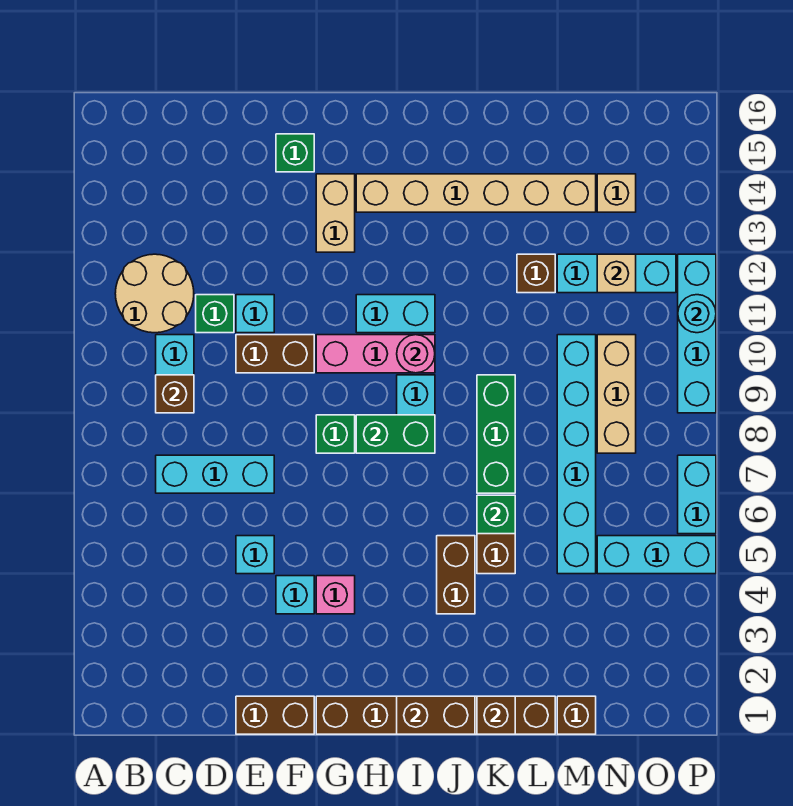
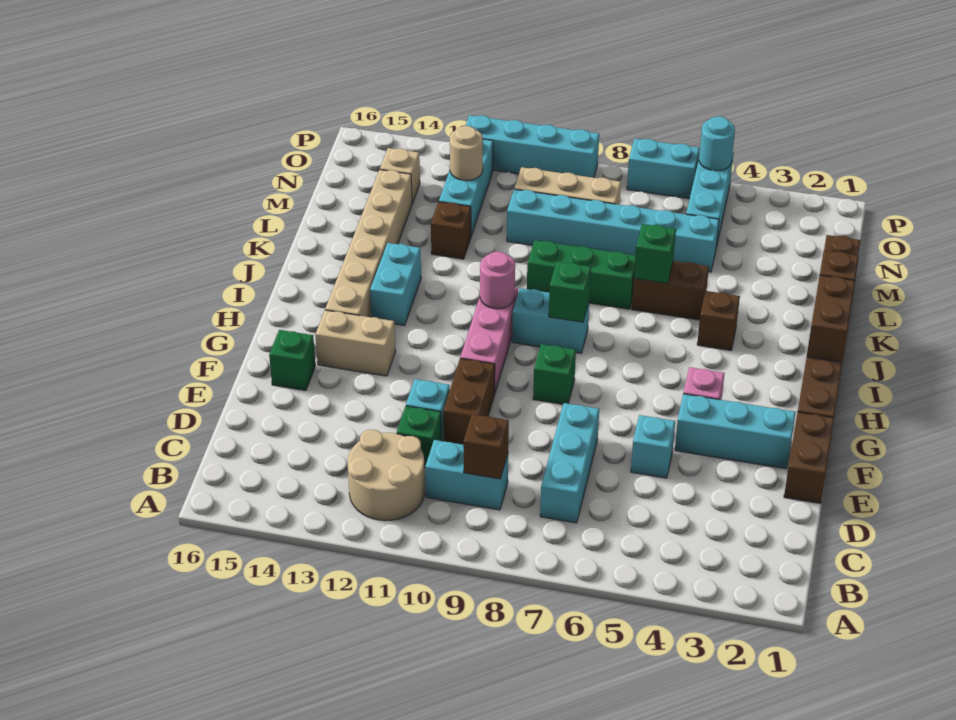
cyan 1x1 brick [276,576,314,614] -> cyan 1x3 brick [675,394,796,469]
green 1x2 brick [356,415,435,453] -> green 1x1 brick [549,262,591,322]
cyan 1x2 brick [356,295,435,333] -> cyan 1x2 brick moved to [370,243,421,326]
brown 1x2 brick [437,536,475,614] -> brown 1x1 brick [697,291,740,350]
tan 1x1 brick [597,254,636,293] -> tan 1x1 round brick [450,126,483,181]
cyan 1x1 round brick [678,295,716,333] -> cyan 1x1 round brick moved to [699,116,735,171]

